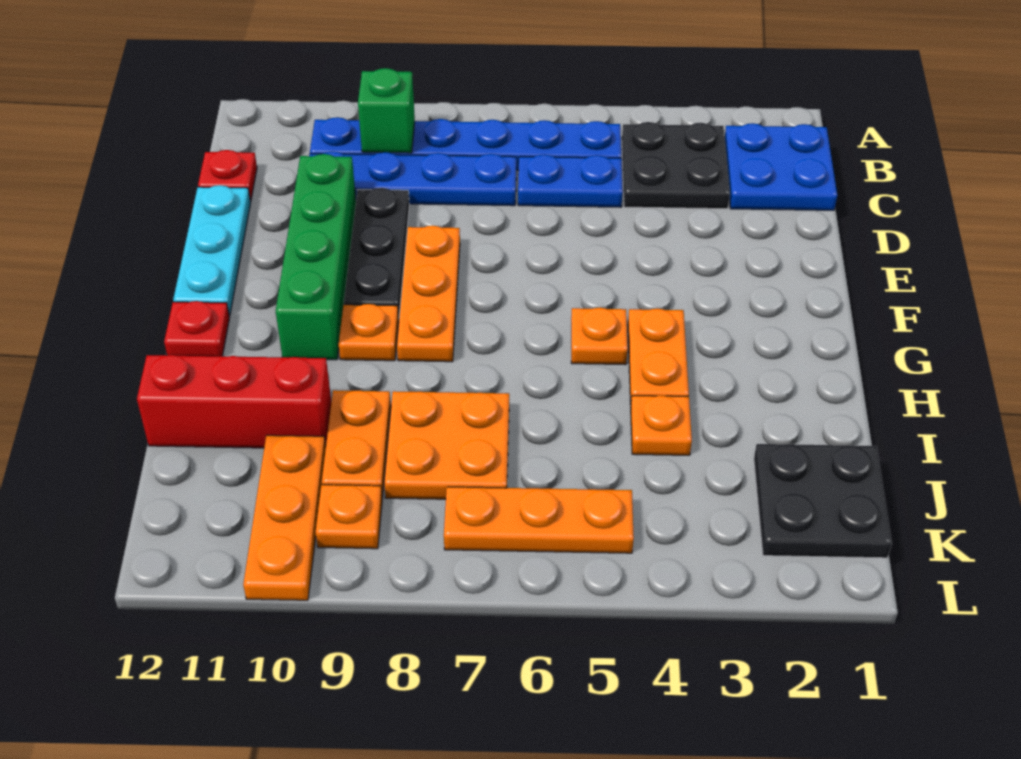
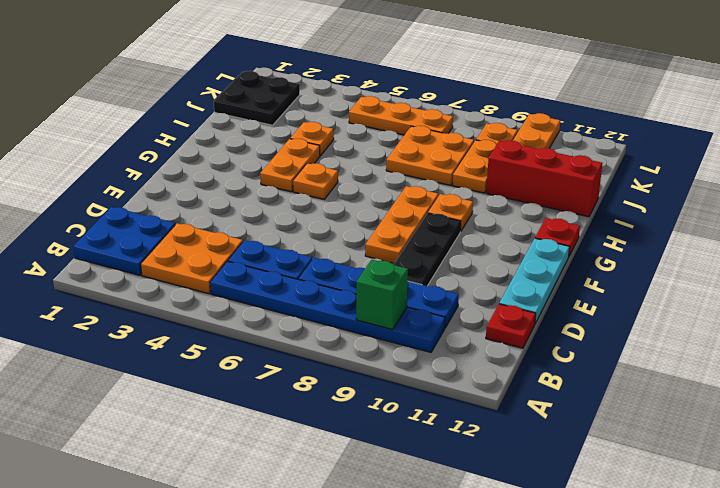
black 2x2 plate [622,122,730,209] -> orange 2x2 plate [141,223,243,294]
green 1x4 brick [276,154,356,360] -> none

